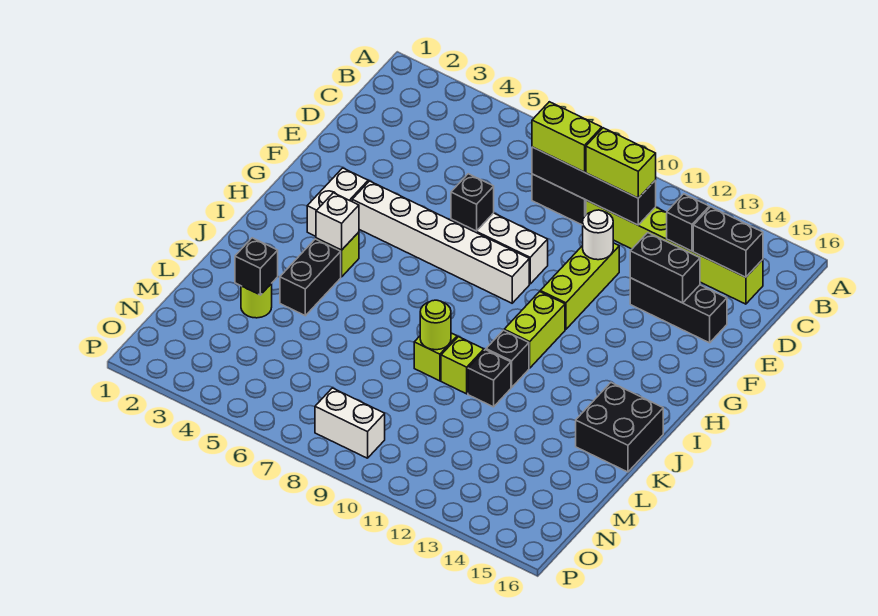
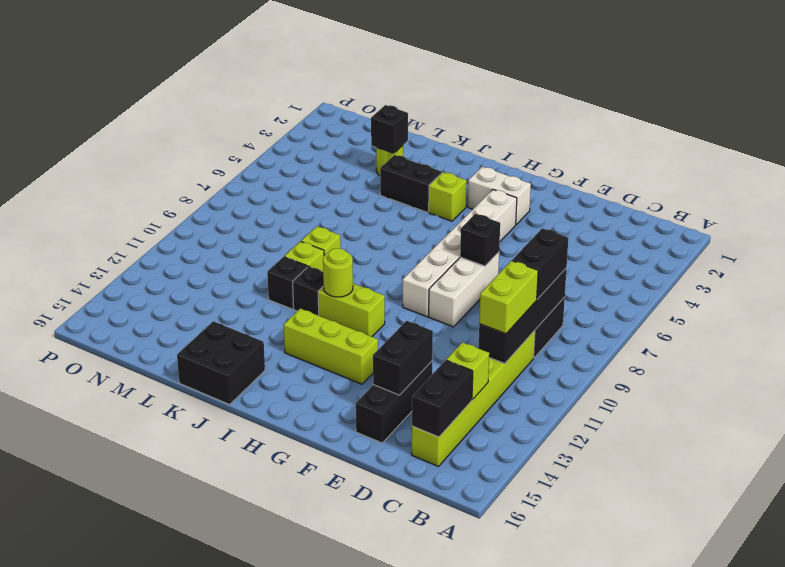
lime 1x2 brick [532,102,602,172] -> black 1x2 brick [512,228,568,299]
black 1x1 brick [667,194,709,251] -> lime 1x1 brick [446,342,489,399]
lime 1x3 brick [540,243,619,329] -> lime 1x3 brick moved to [284,309,378,384]
white 1x1 round brick [583,210,613,260] -> none
white 1x1 brick [316,193,359,250] -> none
lime 1x1 round brick [420,300,451,350] -> lime 1x1 round brick moved to [323,248,353,297]
white 1x2 brick [315,388,385,458] -> none

